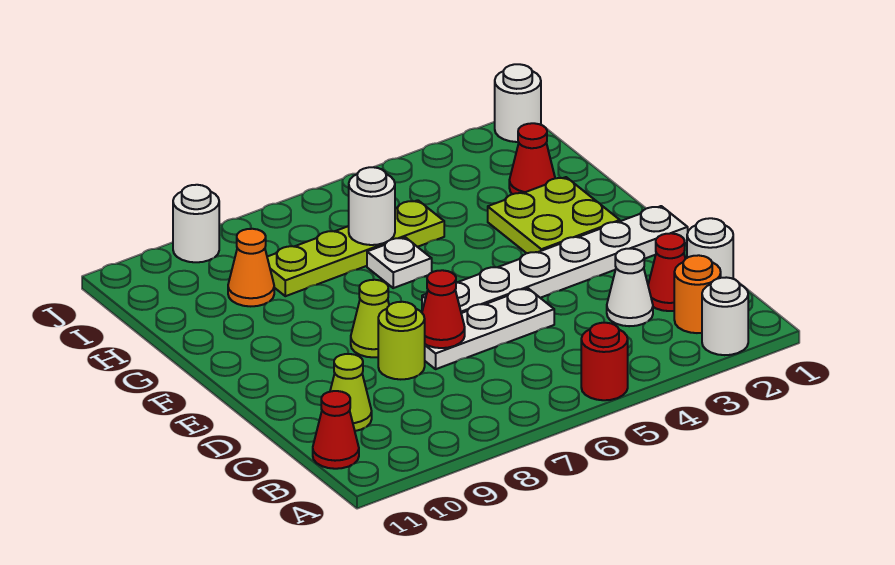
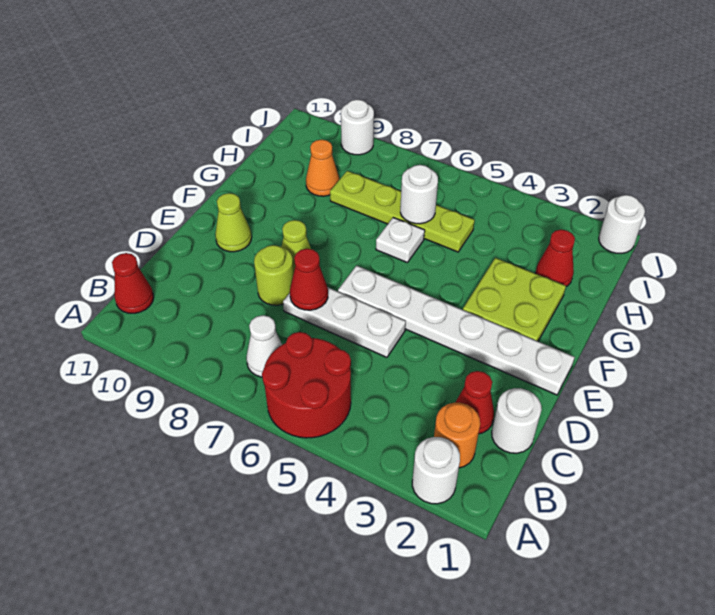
red 1x1 round brick [581,323,628,400] -> red 2x2 round brick [262,332,351,438]
white 1x1 cone [607,249,653,326] -> white 1x1 cone moved to [246,315,282,377]
lime 1x1 cone [330,354,372,431] -> lime 1x1 cone moved to [215,193,252,252]

